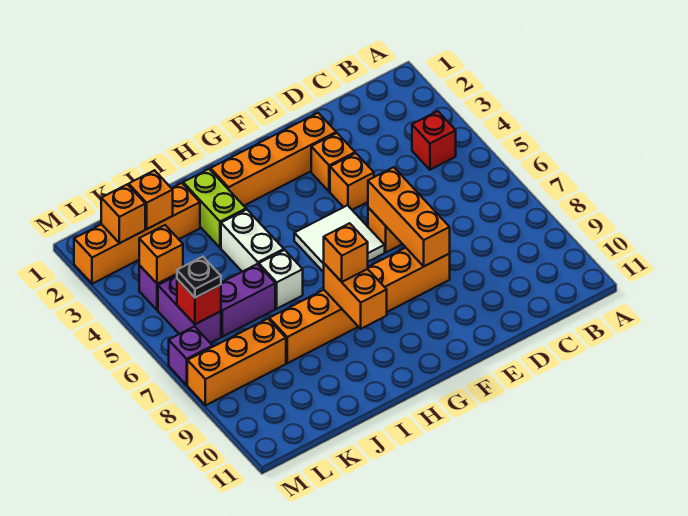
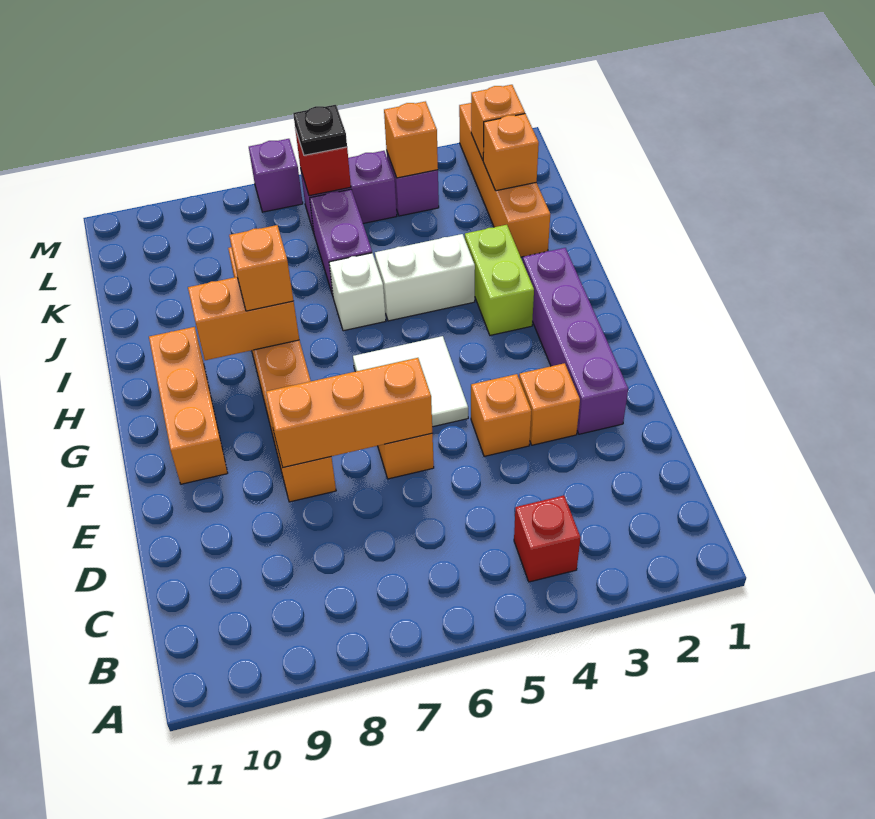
orange 1x4 brick [210,113,336,206] -> purple 1x4 brick [523,248,628,434]
lime 1x2 brick [183,169,246,248] -> lime 1x2 brick turned to [465,225,534,335]
orange 1x3 brick [187,319,286,405] -> orange 1x3 brick moved to [149,327,228,484]

